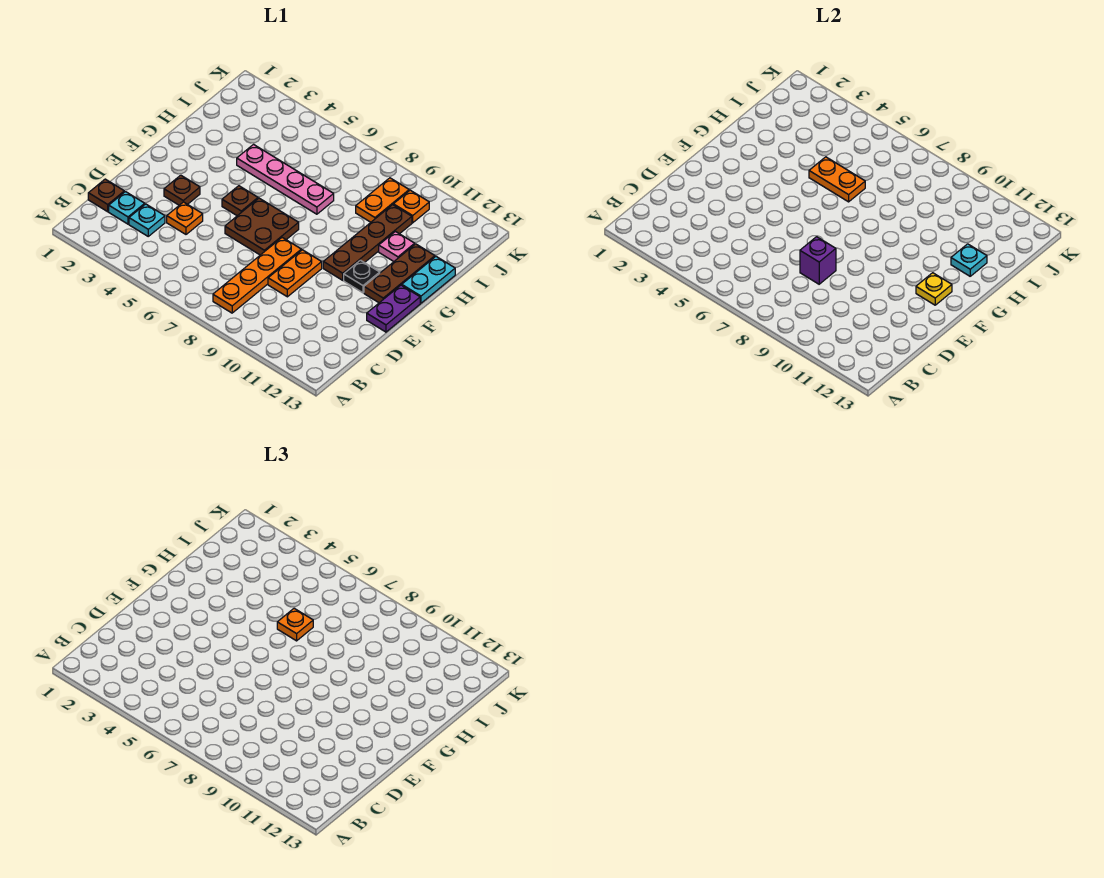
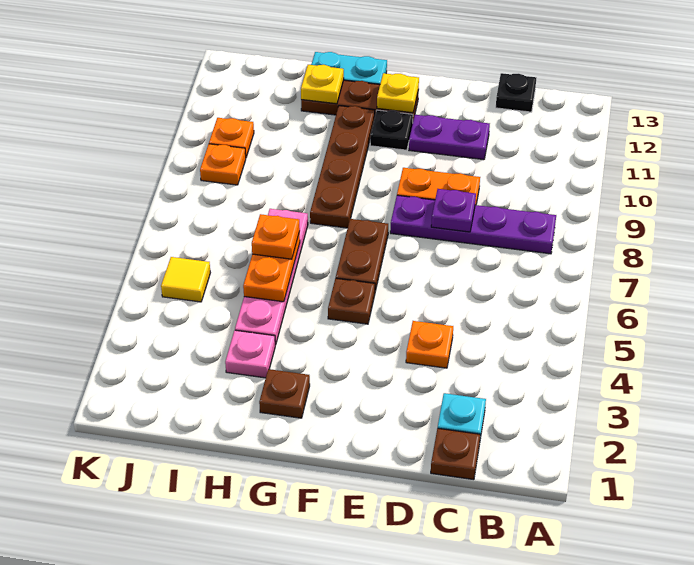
orange 1x4 plate [213,238,301,313] -> purple 1x4 plate [390,195,556,254]
cyan 1x1 plate [129,204,165,236] -> none
none -> black 1x1 plate [496,73,536,112]
purple 1x1 brick [800,237,836,284] -> purple 1x1 plate [431,189,476,232]
brown 1x1 plate [164,175,200,205] -> brown 1x1 plate moved to [259,369,310,418]
brown 2x2 plate [225,198,299,255] -> brown 1x2 plate [336,219,388,291]
purple 1x2 plate [367,285,420,332] -> purple 1x2 plate moved to [409,115,490,160]
brown 1x4 plate [323,205,412,280] -> brown 1x4 plate turned to [310,106,375,228]
pink 1x1 plate [379,232,415,261] -> pink 1x1 plate moved to [225,330,275,378]
cyan 1x1 plate [951,244,987,276] -> yellow 1x1 plate [301,65,344,104]
orange 1x2 plate [356,178,409,222] -> orange 1x1 plate [200,144,246,185]
none -> yellow 1x1 tile [161,257,210,302]

